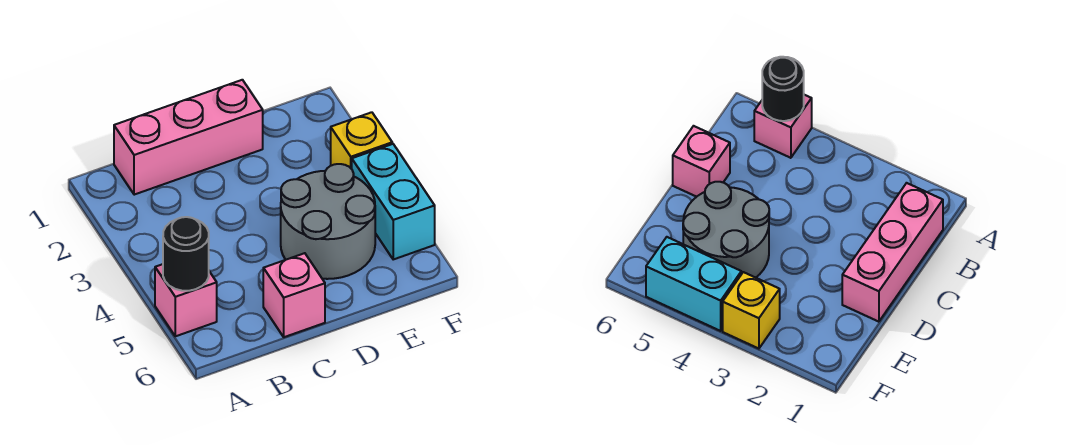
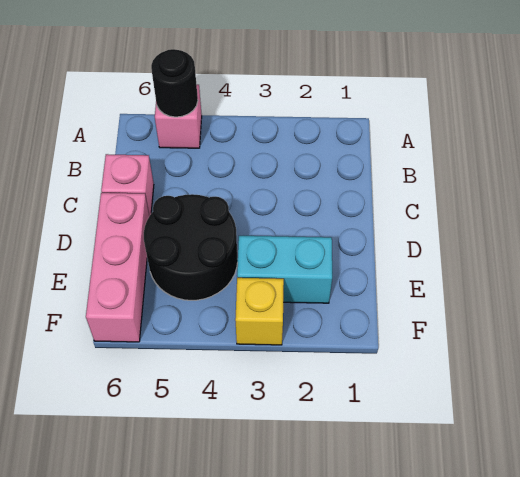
pink 1x3 brick [114,80,263,195] -> pink 1x3 brick moved to [86,193,149,342]
grey 2x2 round brick [281,164,375,279] -> black 2x2 round brick [144,194,238,300]
cyan 1x2 brick [352,144,435,259] -> cyan 1x2 brick moved to [237,236,332,303]

